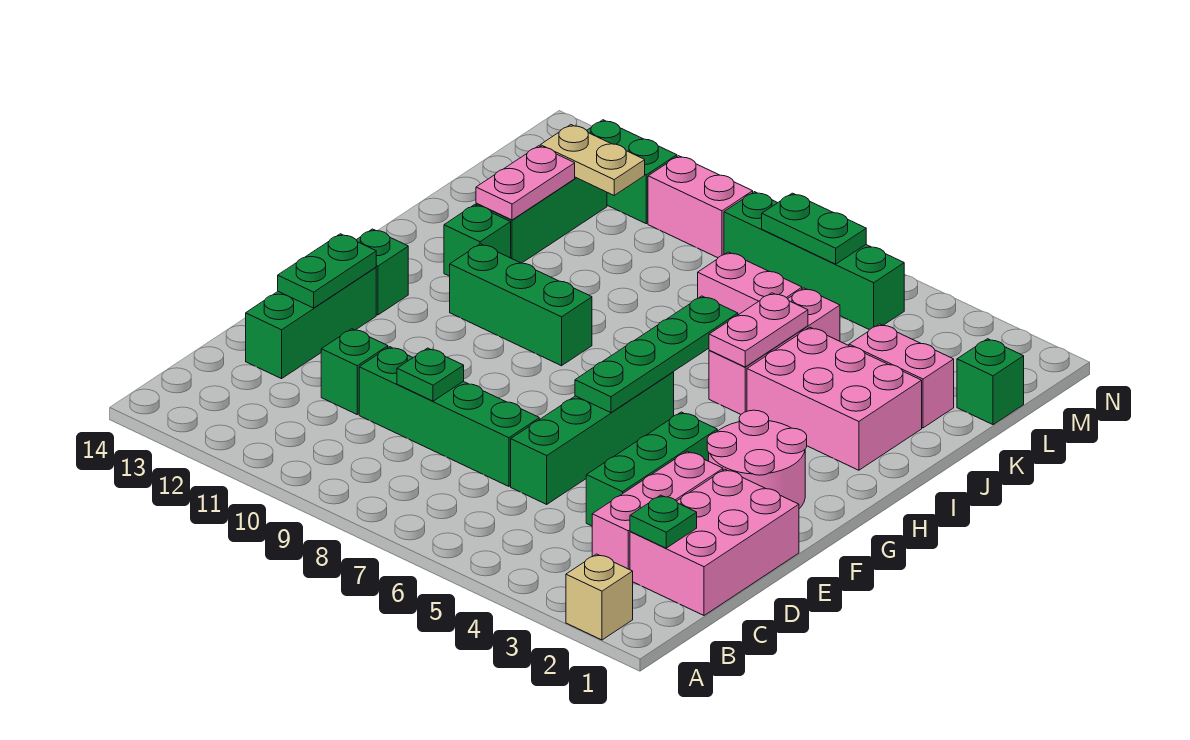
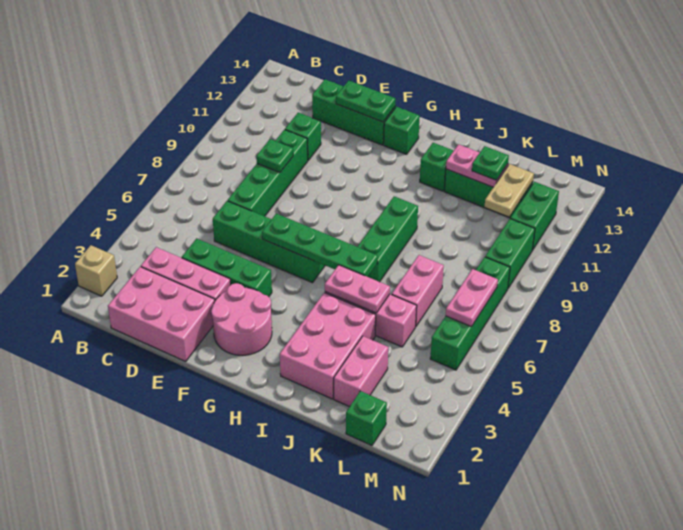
green 1x1 plate [630,495,697,548] -> green 1x1 plate moved to [472,146,509,180]
green 1x3 brick [450,244,592,366] -> green 1x3 brick moved to [357,196,418,282]
green 1x2 plate [762,193,866,264] -> pink 1x2 plate [446,269,498,327]
pink 1x2 brick [648,156,753,258] -> green 1x2 brick [485,219,535,288]

